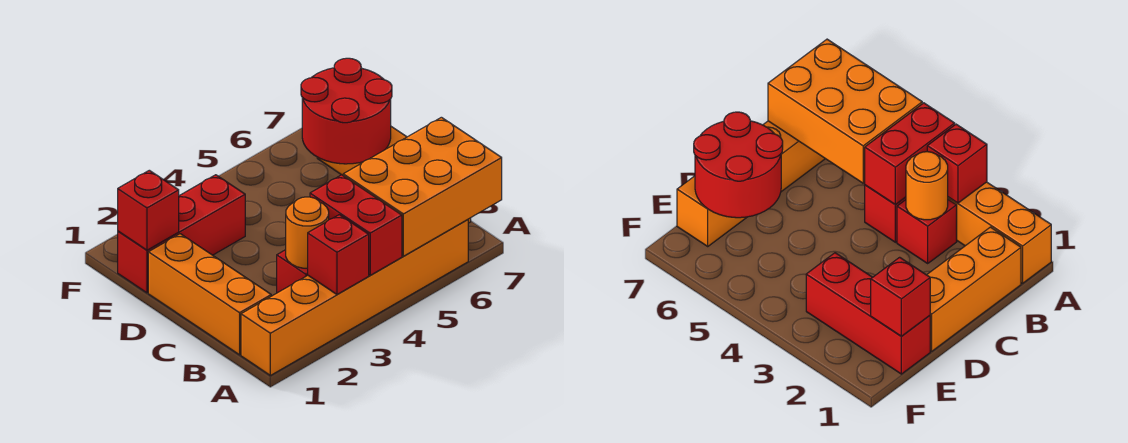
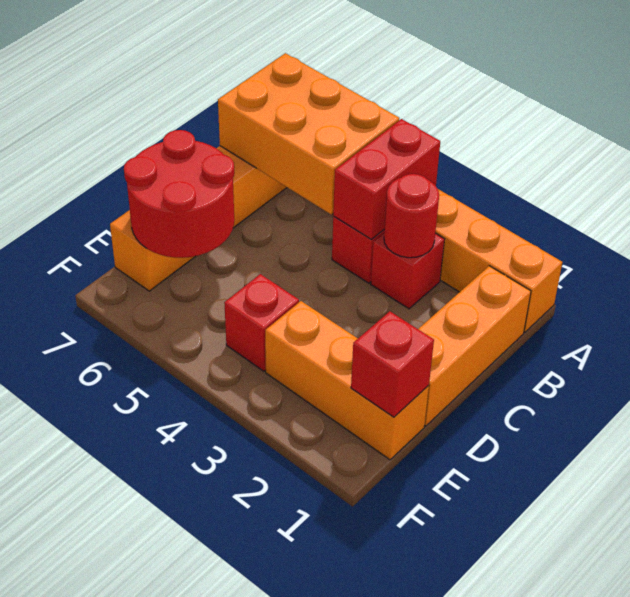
red 1x1 brick [308,215,369,295] -> red 1x1 brick moved to [224,274,299,371]
orange 1x1 round brick [286,197,329,268] -> red 1x1 round brick [384,174,439,258]
red 1x3 brick [118,175,245,293] -> orange 1x3 brick [265,301,429,460]

